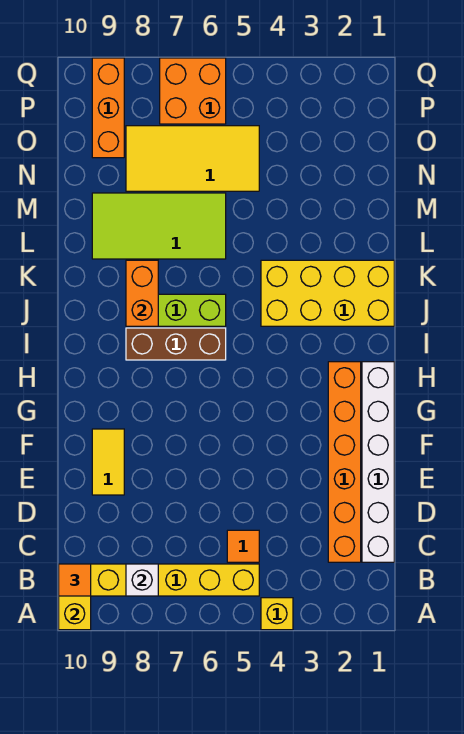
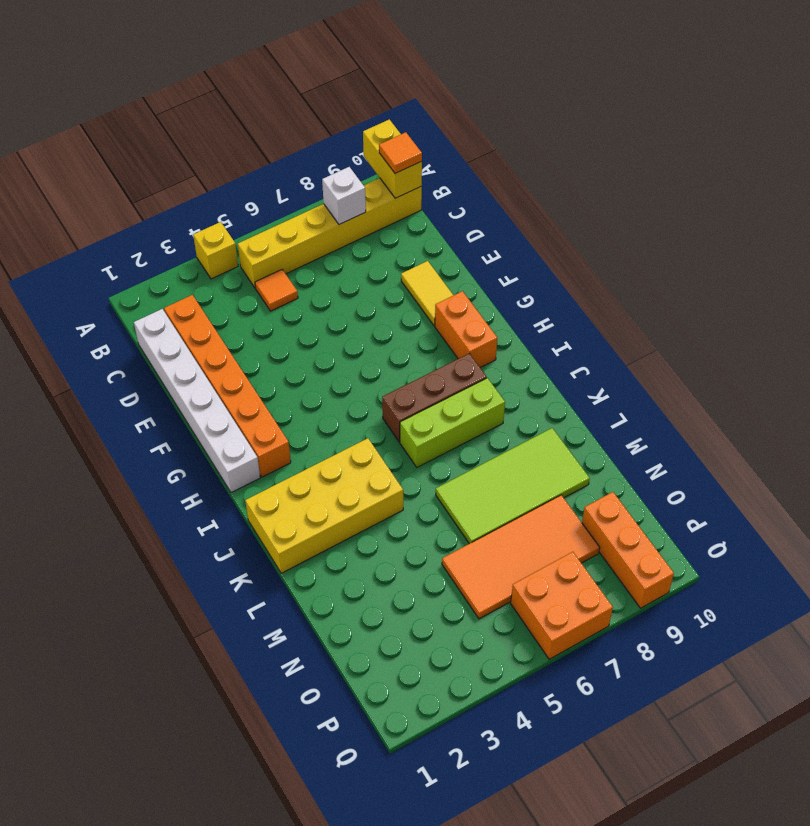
orange 1x2 brick [126,260,158,326] -> orange 1x2 brick moved to [435,291,497,368]
yellow 2x4 tile [126,126,259,191] -> orange 2x4 tile [442,495,600,619]

